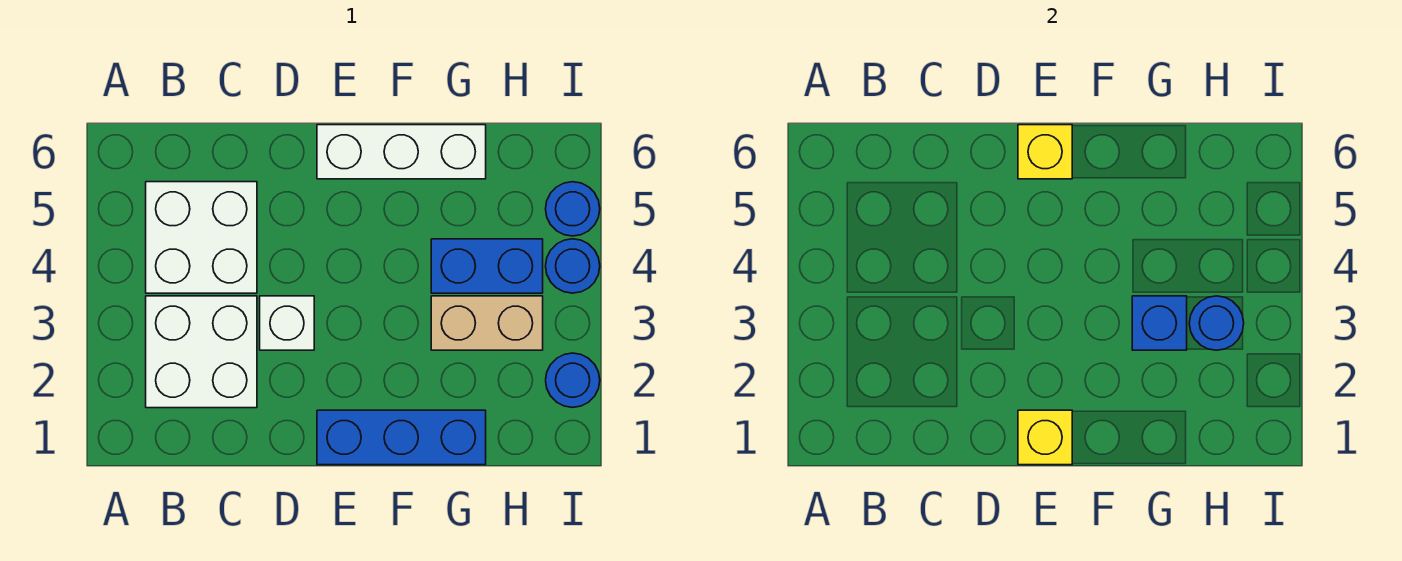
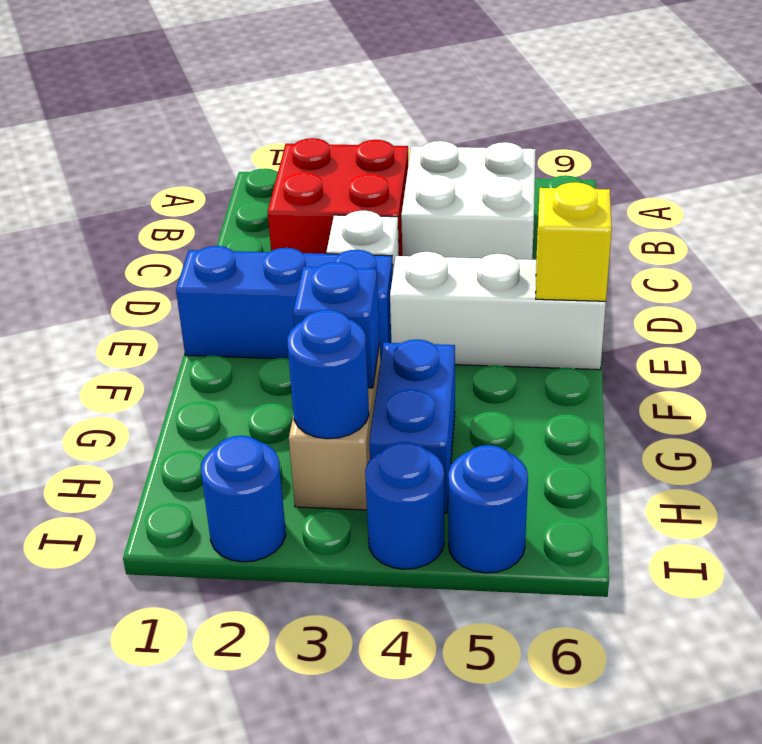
white 2x2 brick [146,296,257,408] -> red 2x2 brick [268,138,409,256]
blue 1x3 brick [317,410,486,465] -> blue 1x3 brick turned to [176,246,393,362]
yellow 1x1 brick [1018,410,1072,465] -> none
white 1x3 brick [317,125,486,179] -> white 1x3 brick turned to [390,252,606,370]

